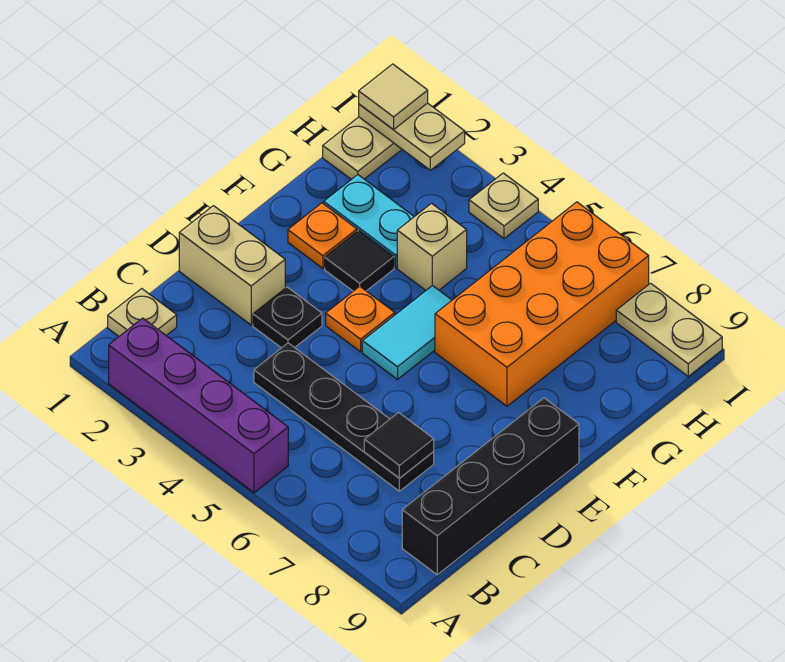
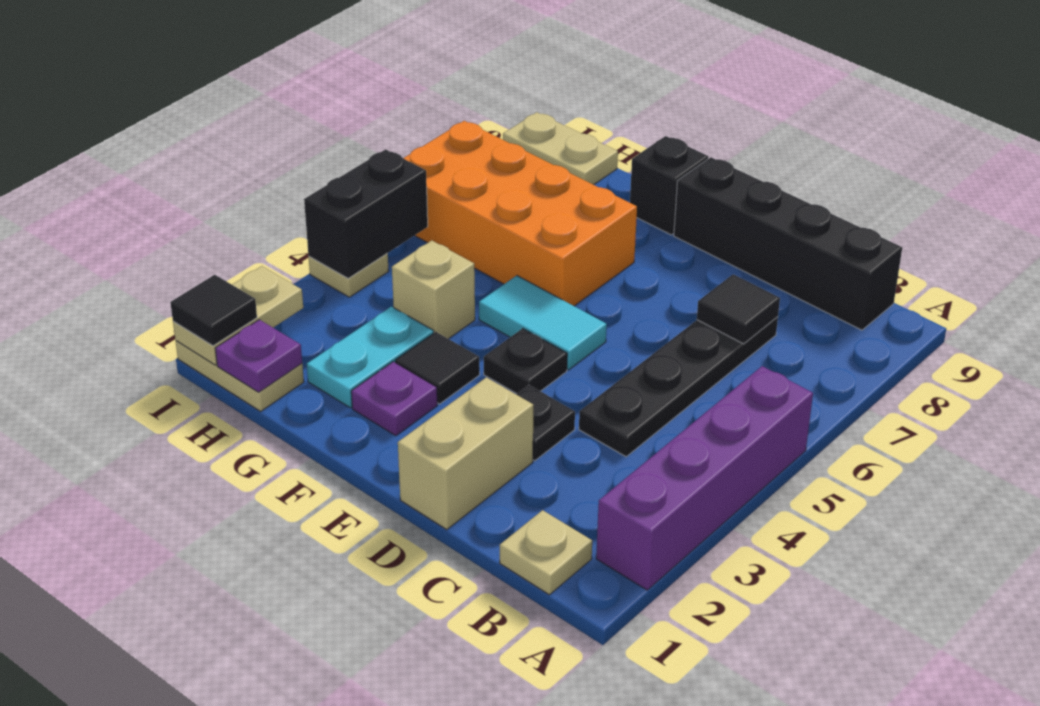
orange 1x1 plate [326,286,395,352] -> black 1x1 plate [484,328,567,394]
orange 1x1 plate [288,203,357,268] -> purple 1x1 plate [351,362,437,436]
none -> black 1x1 brick [630,136,709,235]
none -> purple 1x1 plate [215,320,302,392]
tan 1x1 tile [359,64,428,129] -> black 1x1 tile [170,275,257,346]
none -> black 1x2 brick [304,149,428,278]
tan 1x2 plate [616,283,722,376] -> tan 1x2 plate turned to [503,112,618,185]

